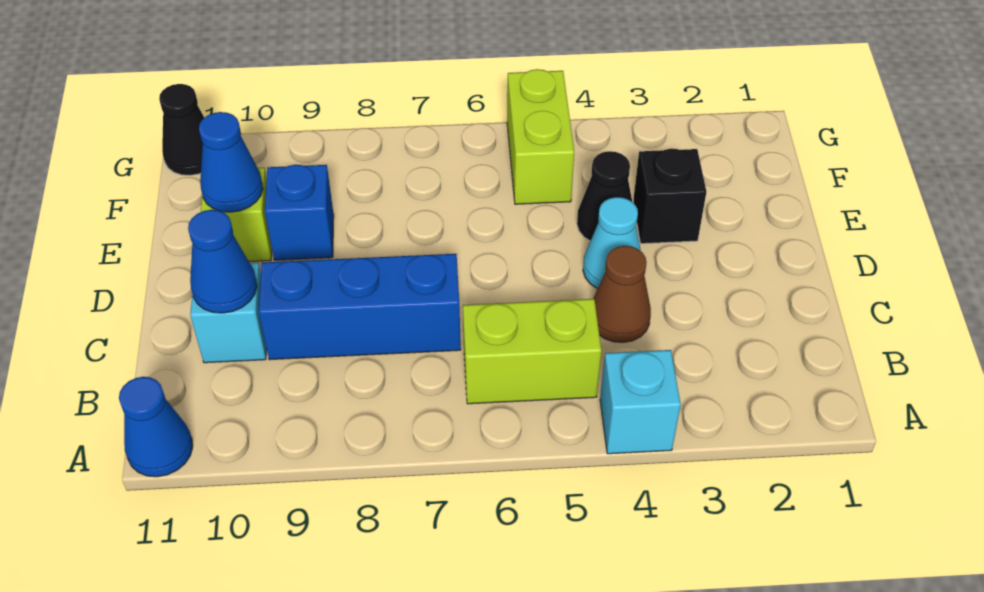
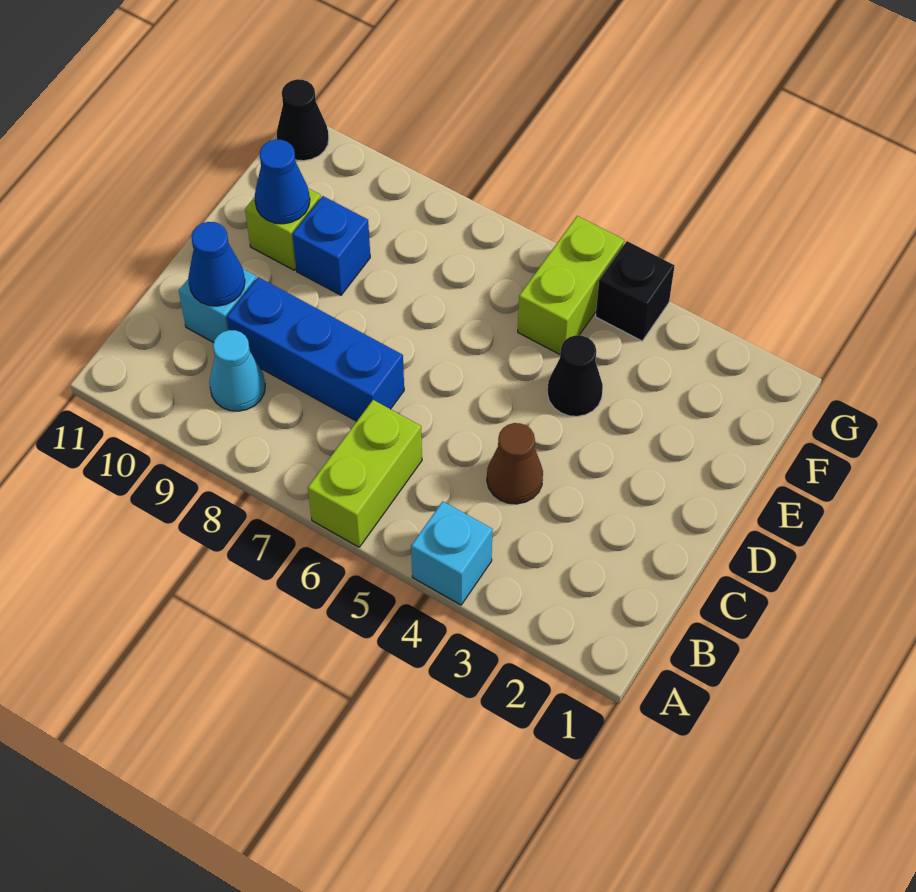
blue 1x1 cone [119,377,193,477] -> none
lime 1x2 brick [463,299,601,404] -> lime 1x2 brick turned to [308,400,422,547]
cyan 1x1 cone [583,197,641,289] -> cyan 1x1 cone moved to [209,330,265,411]
black 1x1 brick [633,149,706,244] -> black 1x1 brick moved to [596,241,675,341]

